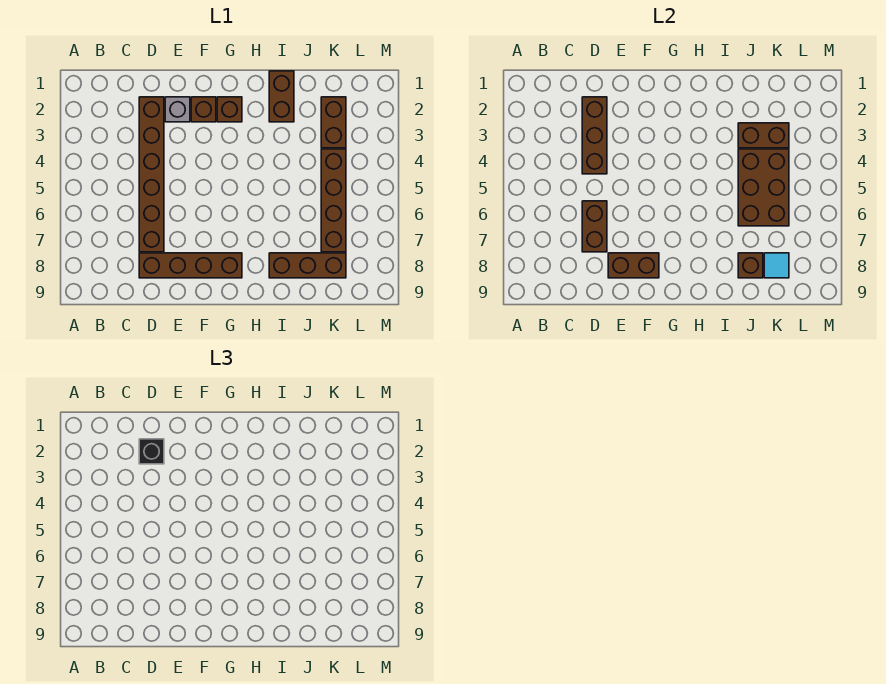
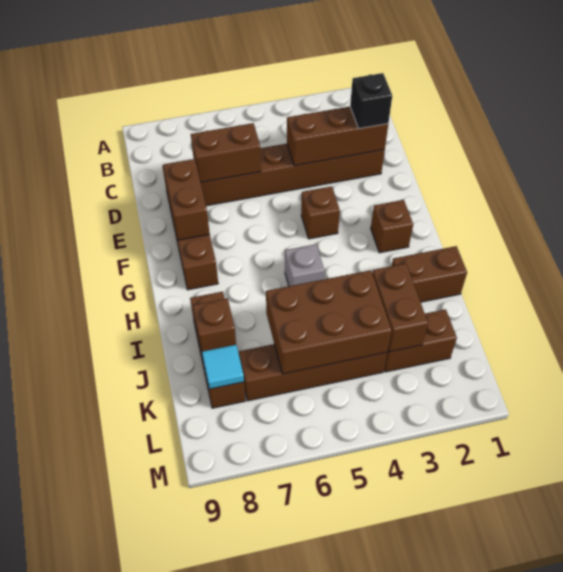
grey 1x1 brick [165,97,190,122] -> grey 1x1 brick moved to [285,244,324,286]
brown 1x1 brick [191,97,216,122] -> brown 1x1 brick moved to [301,186,340,239]

